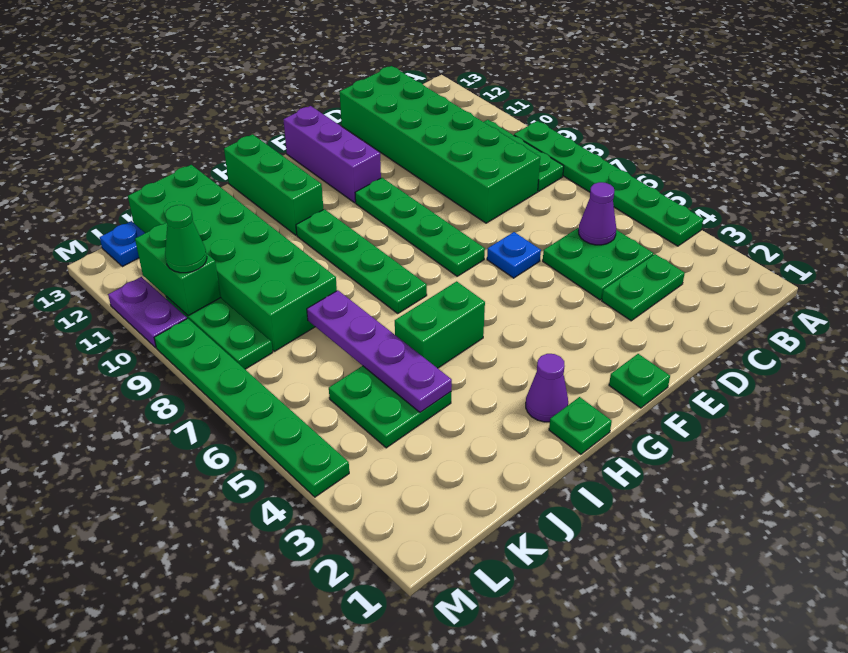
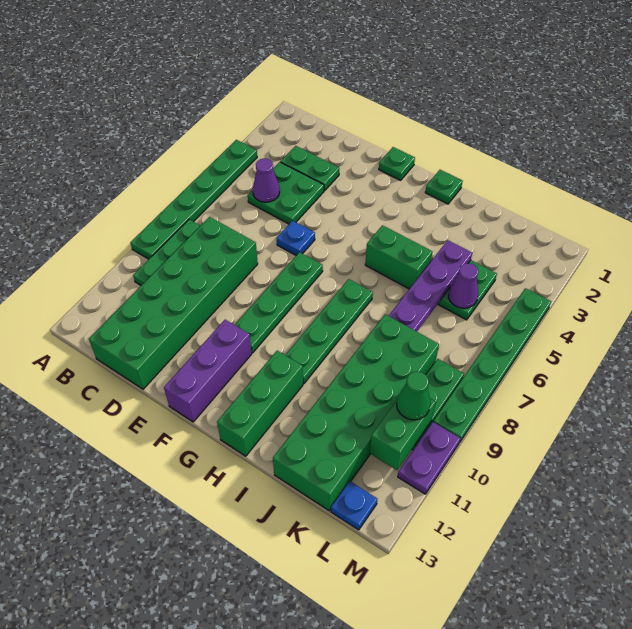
purple 1x1 cone [526,354,568,422] -> purple 1x1 cone moved to [448,263,478,308]

